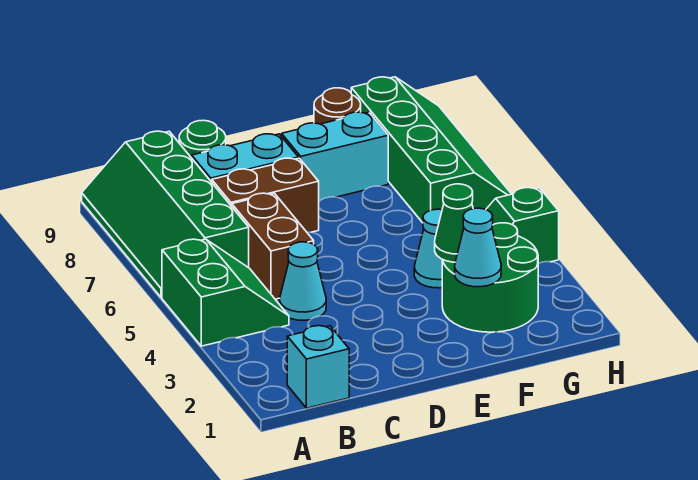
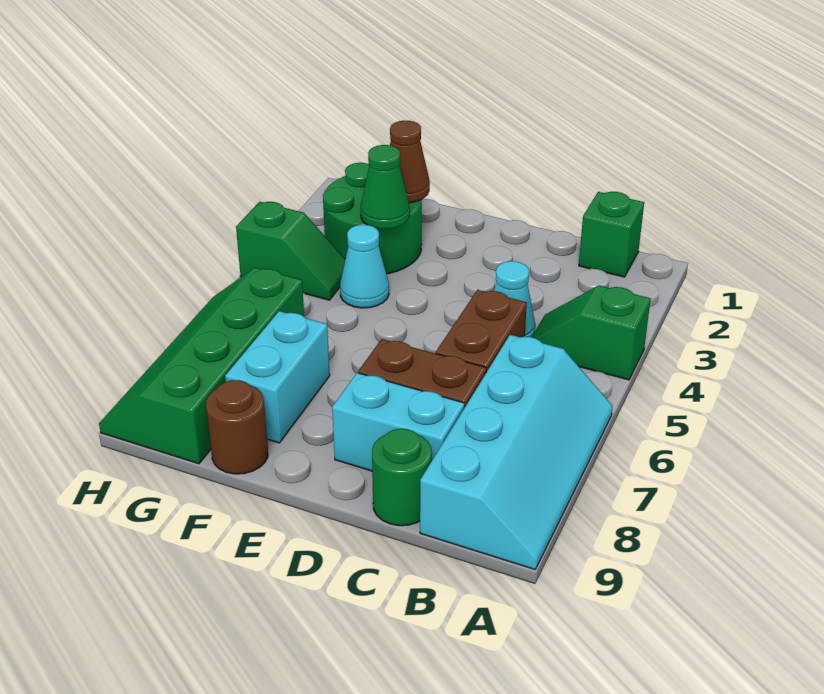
green 2x2 slope [162,239,289,346] -> green 1x2 slope [532,286,651,380]
green 2x4 slope [82,131,249,298] -> cyan 2x4 slope [420,335,613,569]
cyan 1x1 brick [287,326,349,408] -> green 1x1 brick [579,192,644,277]
cyan 1x2 brick [282,112,388,201] -> cyan 1x2 brick turned to [225,311,330,443]
cyan 1x1 cone [455,208,501,287] -> brown 1x1 cone [390,121,430,203]

